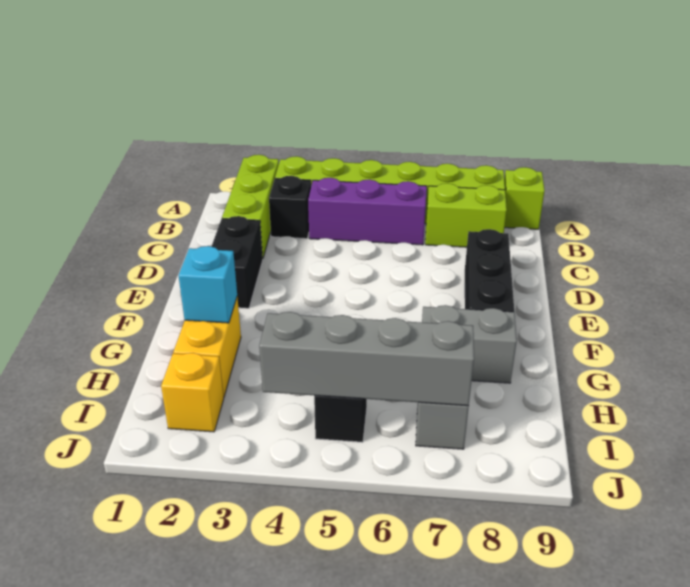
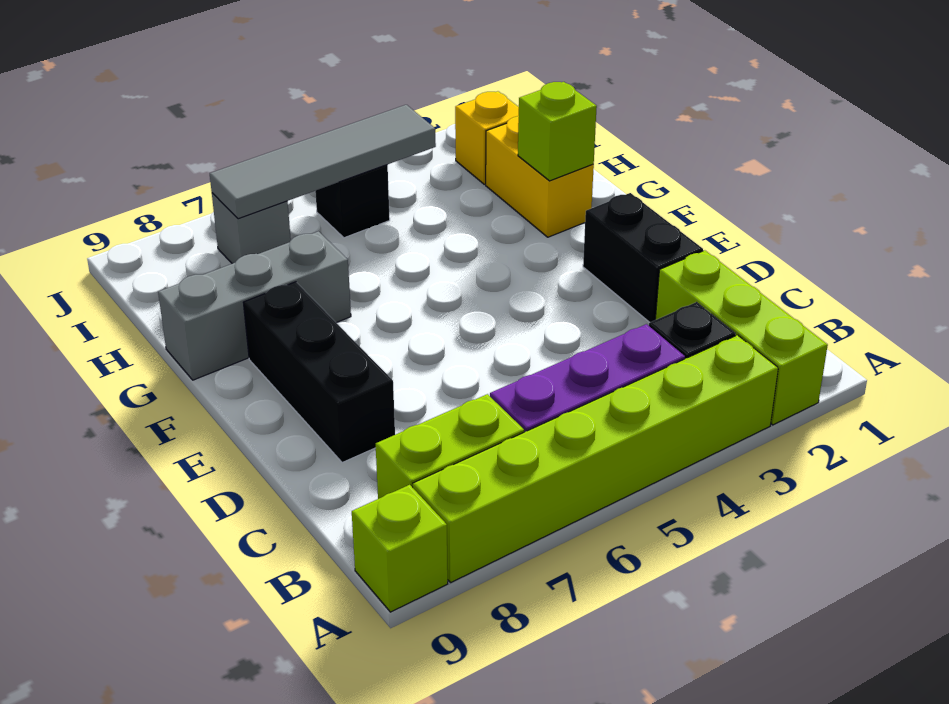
cyan 1x1 brick [178,246,237,323] -> lime 1x1 brick [518,82,597,181]
grey 1x2 brick [422,305,517,383] -> grey 1x3 brick [158,231,351,380]
grey 1x4 brick [259,312,474,406] -> grey 1x4 tile [210,105,436,219]

